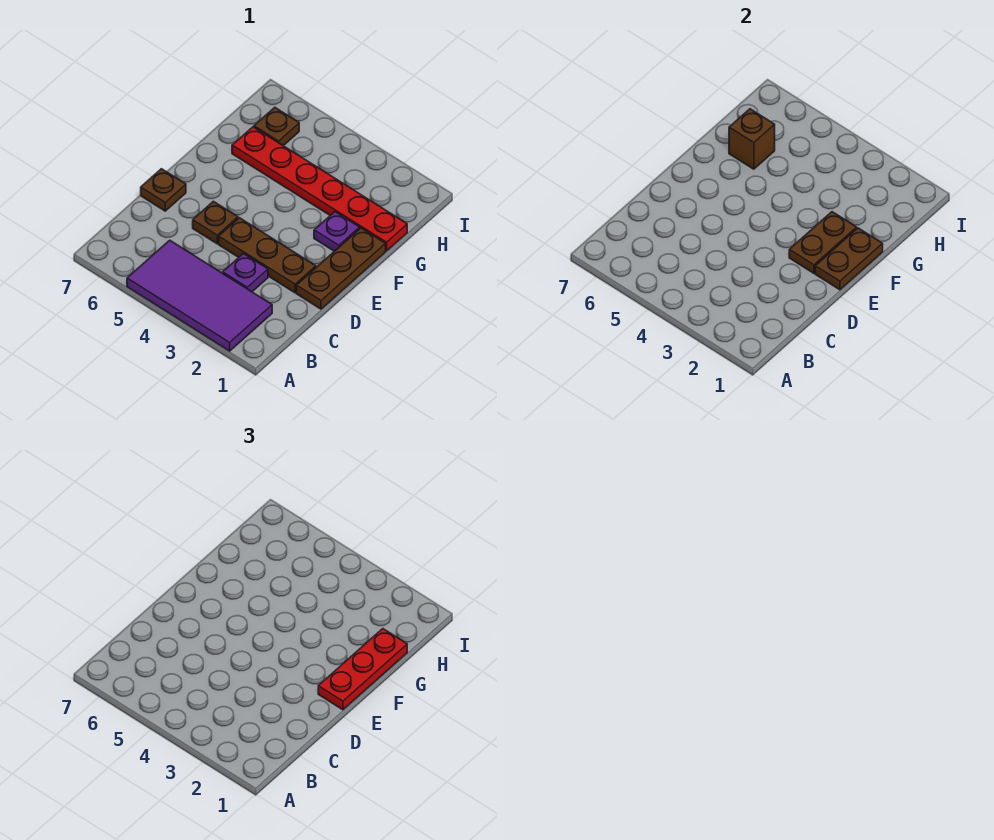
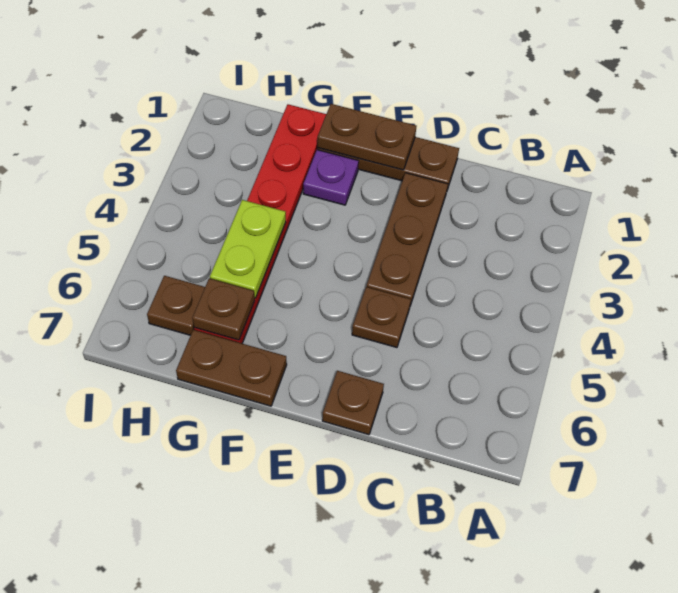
purple 2x4 tile [127,240,272,351] -> none
purple 1x1 plate [223,254,268,292] -> none
red 1x3 plate [318,629,407,710] -> none
brown 1x2 plate [789,212,857,273] -> brown 1x2 plate moved to [176,330,287,406]
none -> lime 1x2 plate [210,200,286,298]
brown 1x1 brick [729,109,775,169] -> brown 1x1 plate [192,278,255,340]

